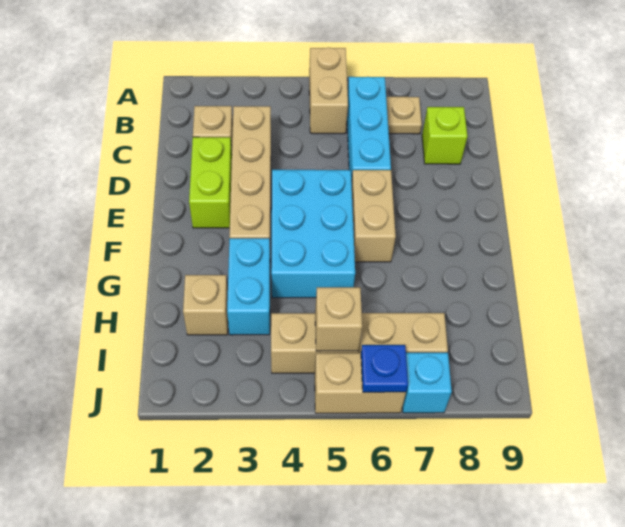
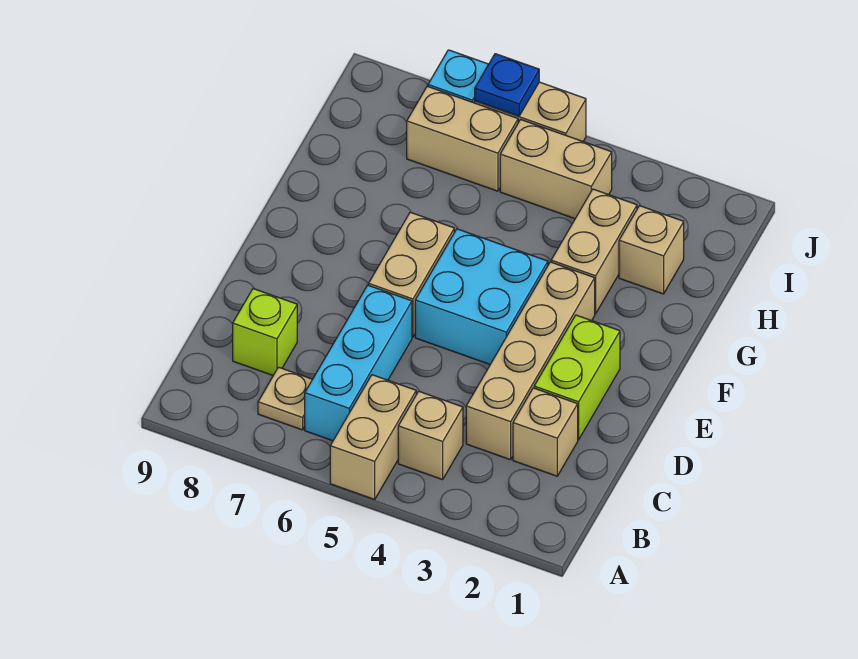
cyan 2x3 brick [271,170,355,298] -> cyan 2x2 brick [415,229,548,364]
cyan 1x2 brick [227,238,270,335] -> tan 1x2 brick [551,189,637,314]
tan 1x1 brick [315,287,362,351] -> tan 1x1 brick moved to [398,391,463,480]

